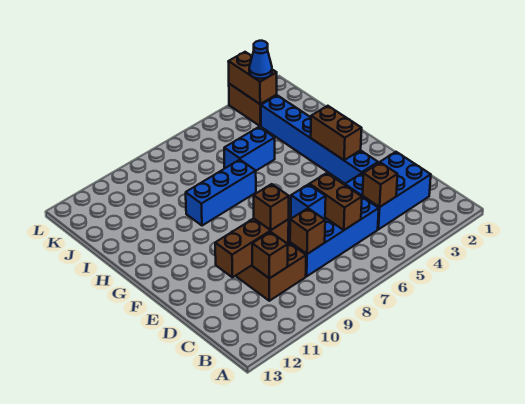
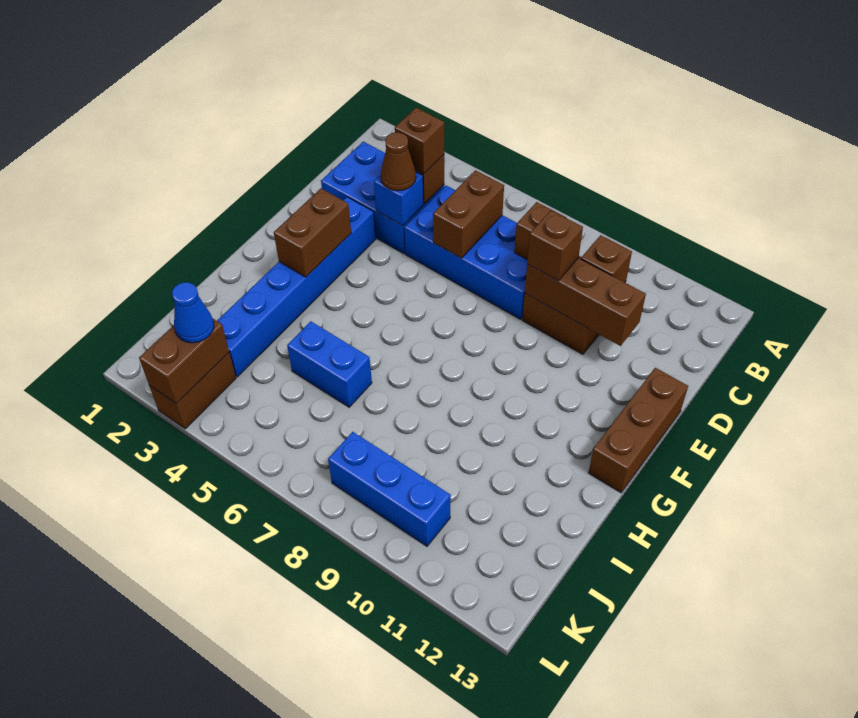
none -> brown 1x1 brick [395,108,444,174]
none -> brown 1x1 cone [381,132,416,191]
blue 1x1 brick [291,184,326,219] -> blue 1x1 brick moved to [374,172,424,226]
none -> brown 1x3 brick [589,368,688,493]
blue 1x3 brick [186,160,256,226] -> blue 1x3 brick moved to [328,432,451,546]

